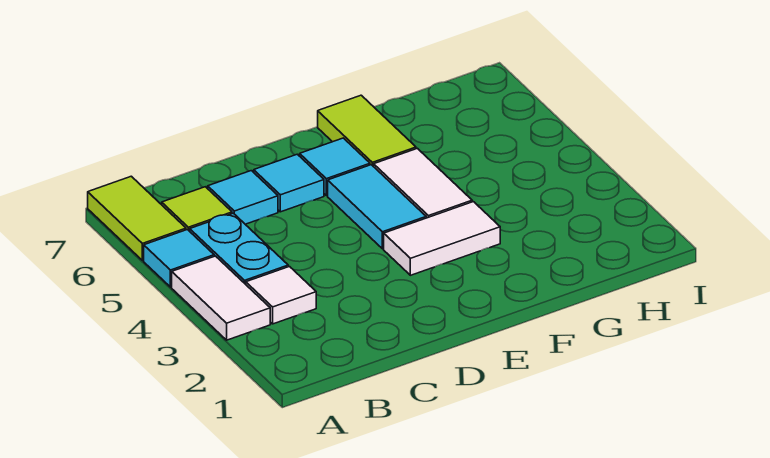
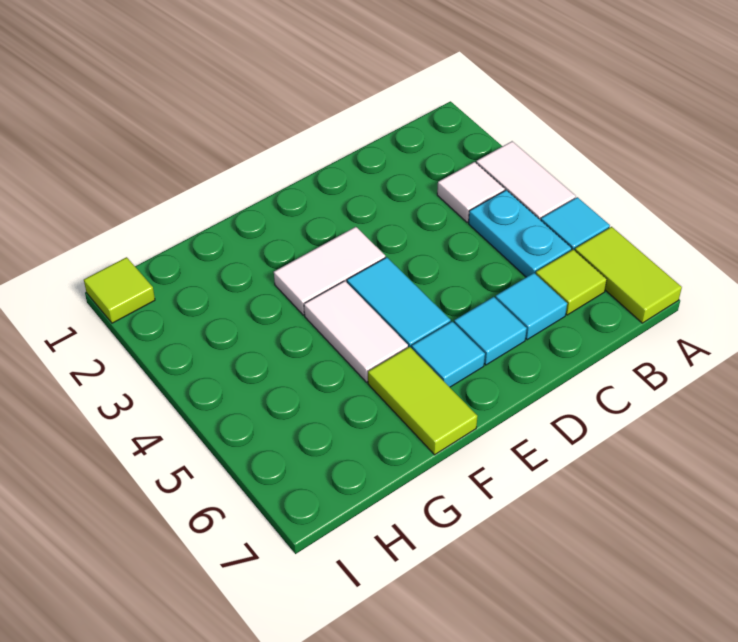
none -> lime 1x1 tile [84,257,155,323]

